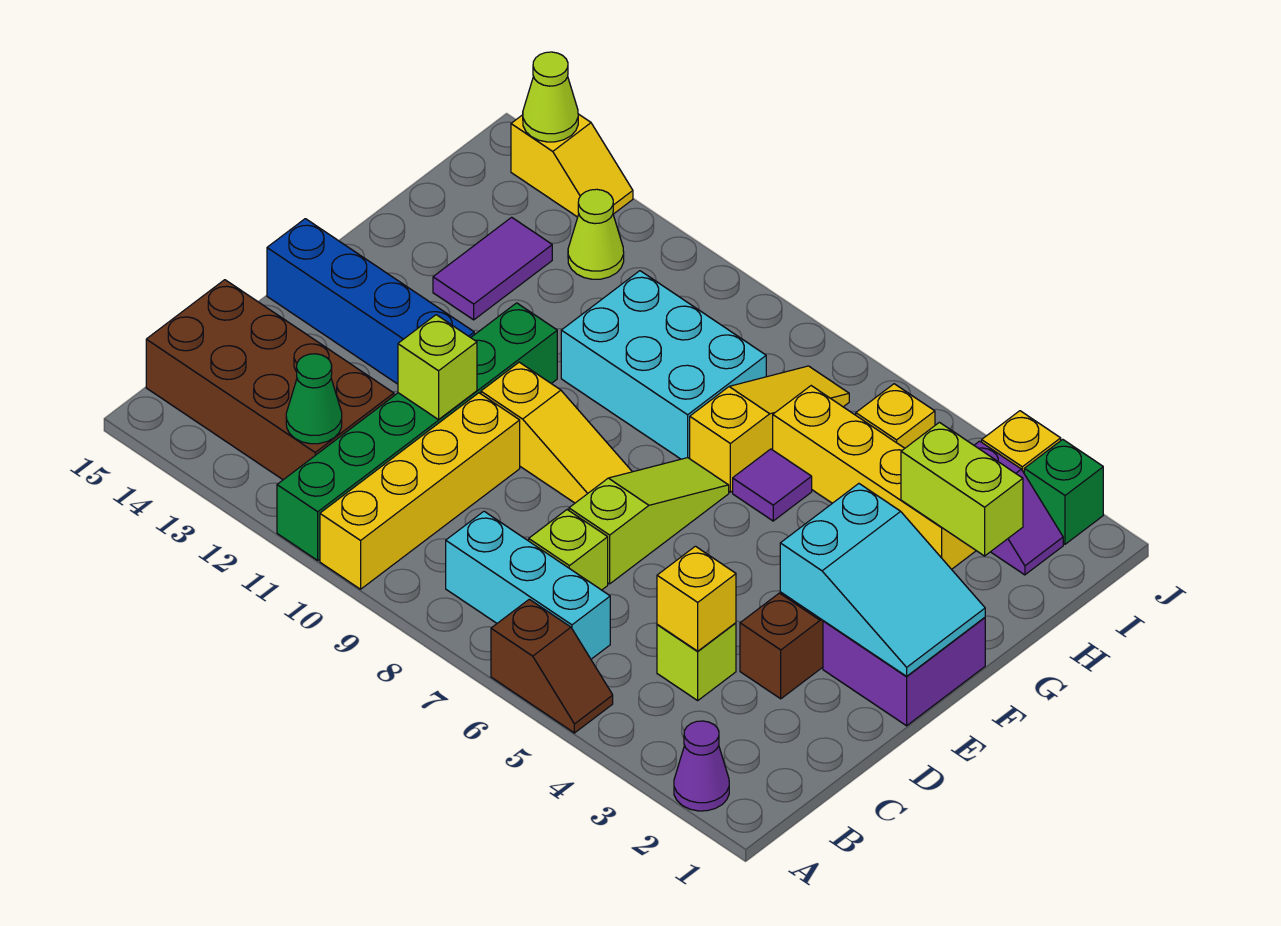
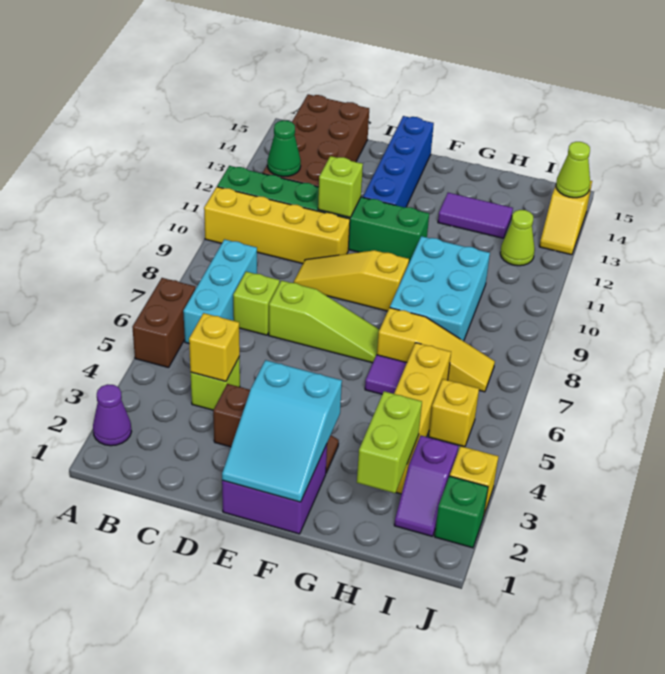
brown 1x2 slope [491,599,613,733] -> brown 1x2 brick [132,278,195,368]
yellow 1x3 slope [481,362,632,503] -> yellow 1x3 slope turned to [294,250,409,311]

